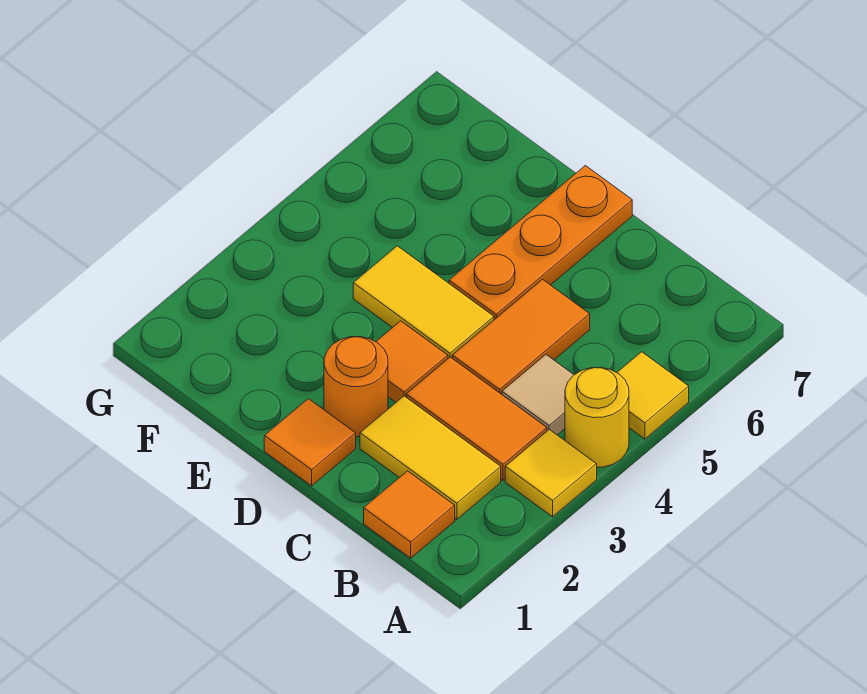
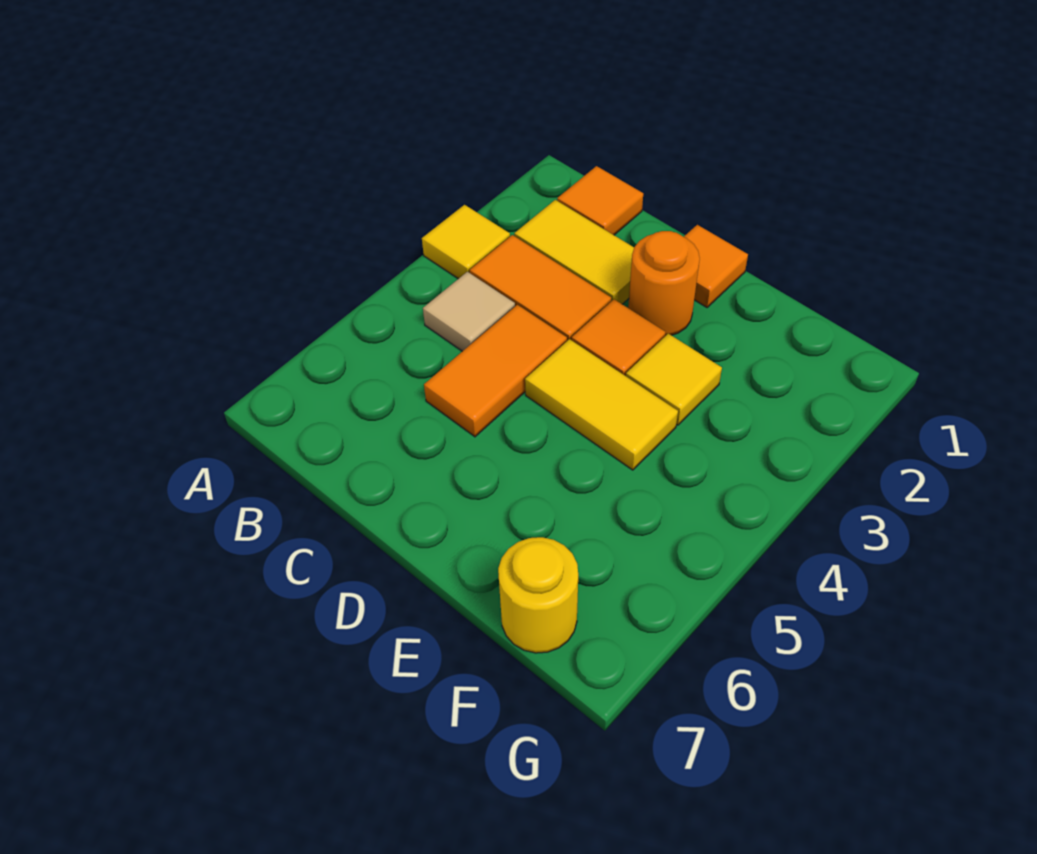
yellow 1x1 round brick [565,367,629,467] -> yellow 1x1 round brick moved to [498,537,578,653]
yellow 1x1 tile [617,352,689,439] -> yellow 1x1 tile moved to [626,334,722,425]
orange 1x3 plate [449,166,632,320] -> none

